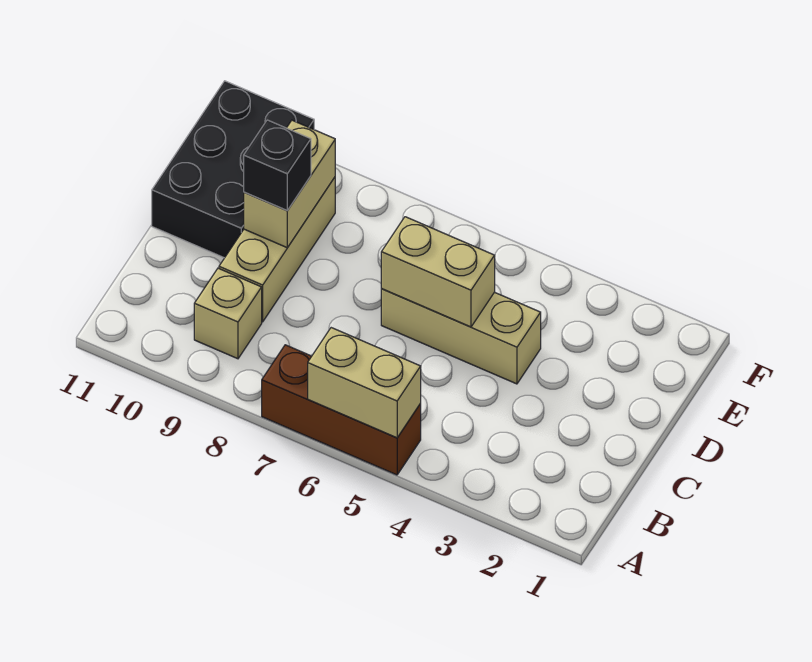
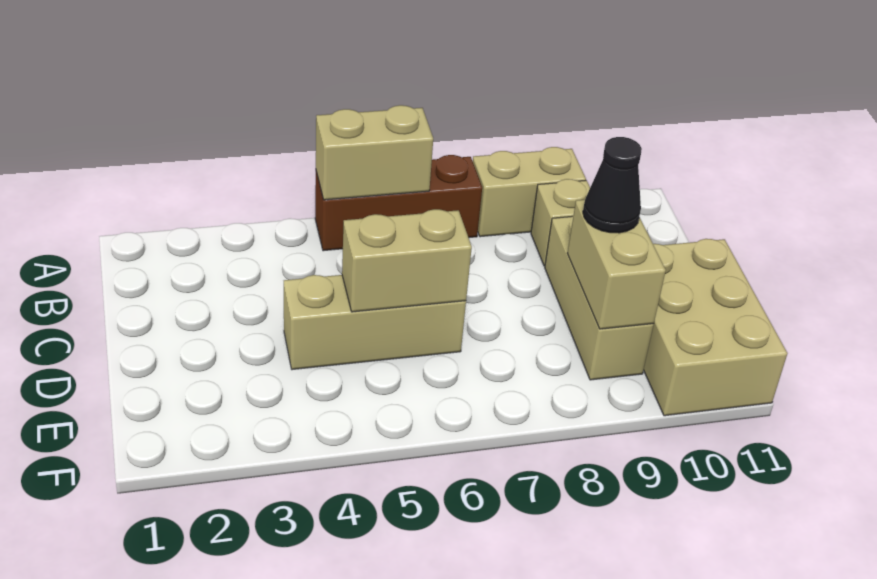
none -> tan 1x2 brick [473,147,586,237]
black 1x1 brick [244,120,311,210] -> black 1x1 cone [583,137,642,233]
black 2x3 brick [152,81,314,258] -> tan 2x3 brick [644,239,787,416]

